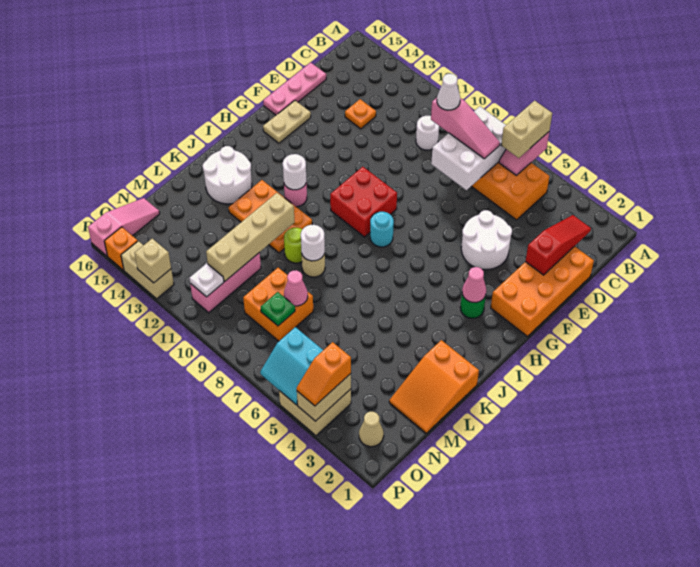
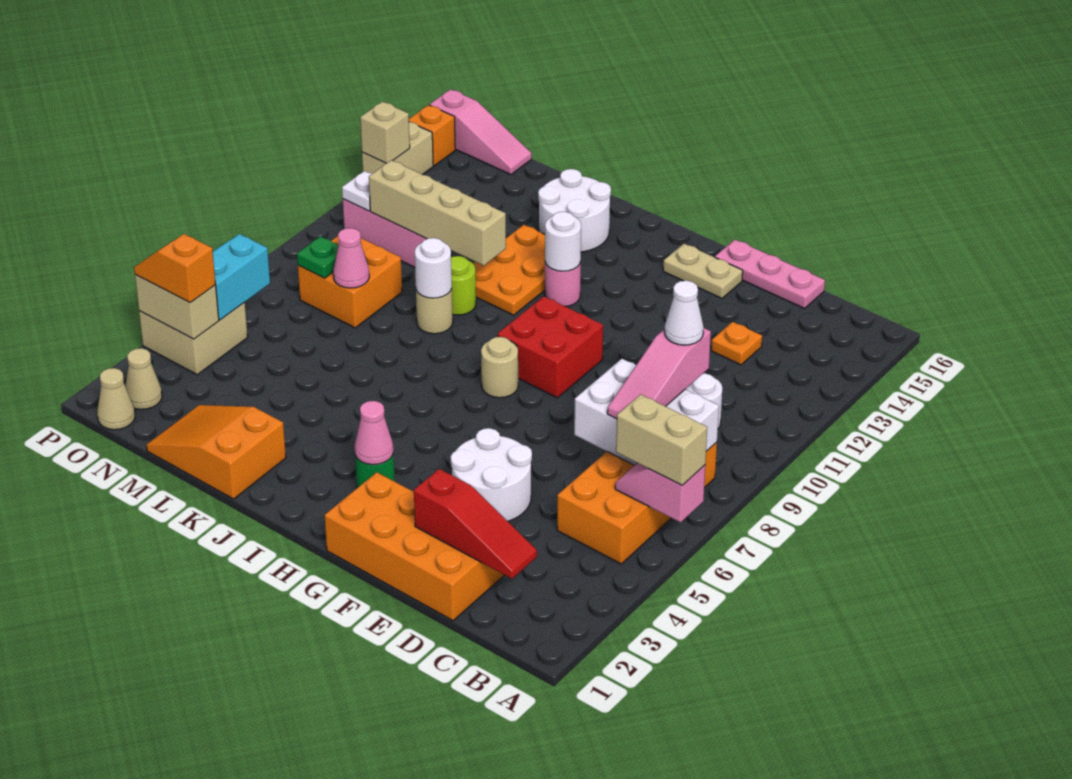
cyan 1x1 round brick [370,212,394,247] -> tan 1x1 round brick [481,337,518,398]
none -> tan 1x1 cone [97,368,135,430]

